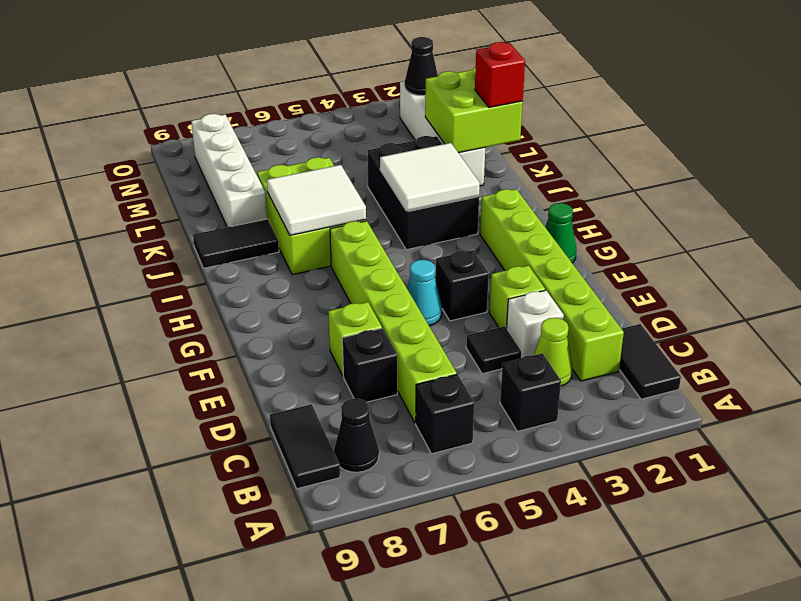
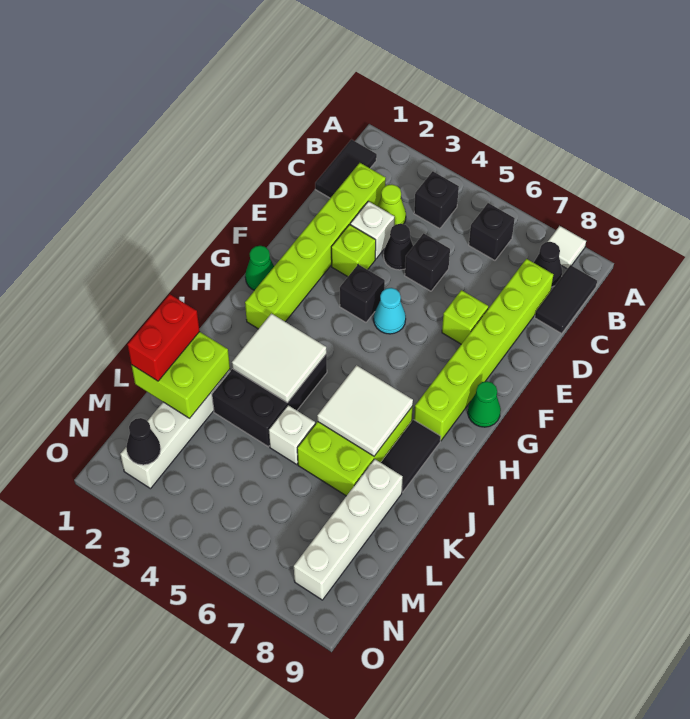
none -> white 1x1 tile [548,226,586,269]
lime 1x6 brick [330,221,457,423] -> lime 1x6 brick moved to [414,259,553,440]
black 1x1 tile [466,326,521,374] -> black 1x1 cone [384,224,413,270]
black 1x1 brick [342,328,397,402] -> black 1x1 brick moved to [405,233,450,291]
none -> green 1x1 cone [468,381,501,427]
black 1x2 tile [193,219,279,268] -> black 1x2 tile turned to [381,420,441,492]
red 1x1 brick [475,42,525,107] -> red 1x2 brick [128,294,200,381]
none -> white 1x1 brick [269,405,315,464]

